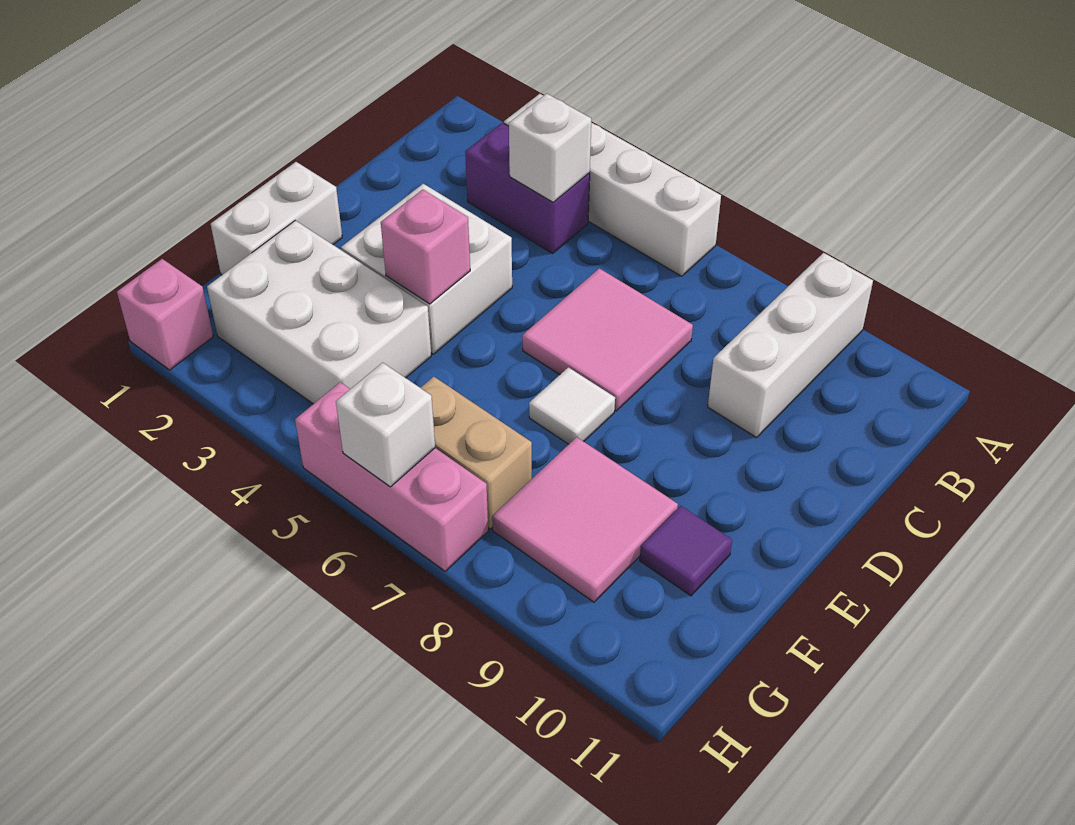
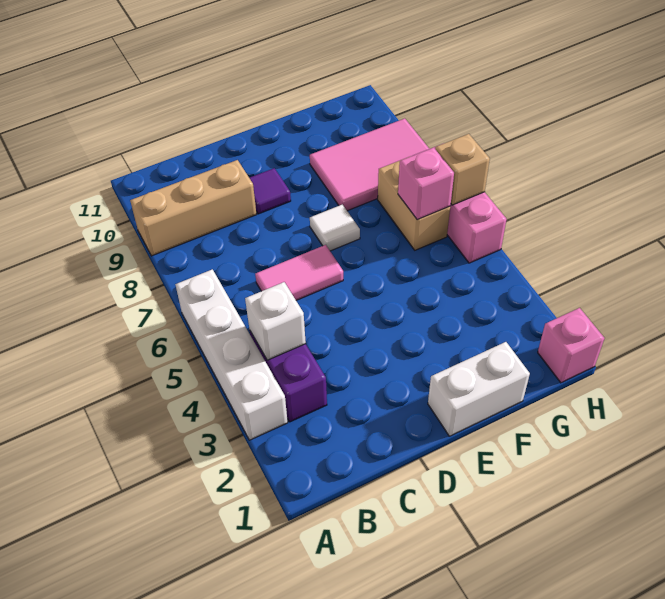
white 1x3 brick [708,253,873,438] -> tan 1x3 brick [130,160,257,256]
pink 2x2 tile [522,268,693,411] -> pink 1x2 tile [255,245,343,300]
white 2x2 brick [341,184,512,354] -> none
pink 1x1 brick [381,189,470,304] -> pink 1x1 brick moved to [398,147,454,220]
white 2x3 brick [207,220,431,404] -> none
pink 2x2 tile [492,437,678,602] -> pink 2x3 tile [310,118,429,211]
purple 1x1 tile [640,506,732,596] -> purple 1x1 tile moved to [250,168,291,214]
white 1x1 brick [336,363,435,487] -> tan 1x1 brick [435,134,490,205]

